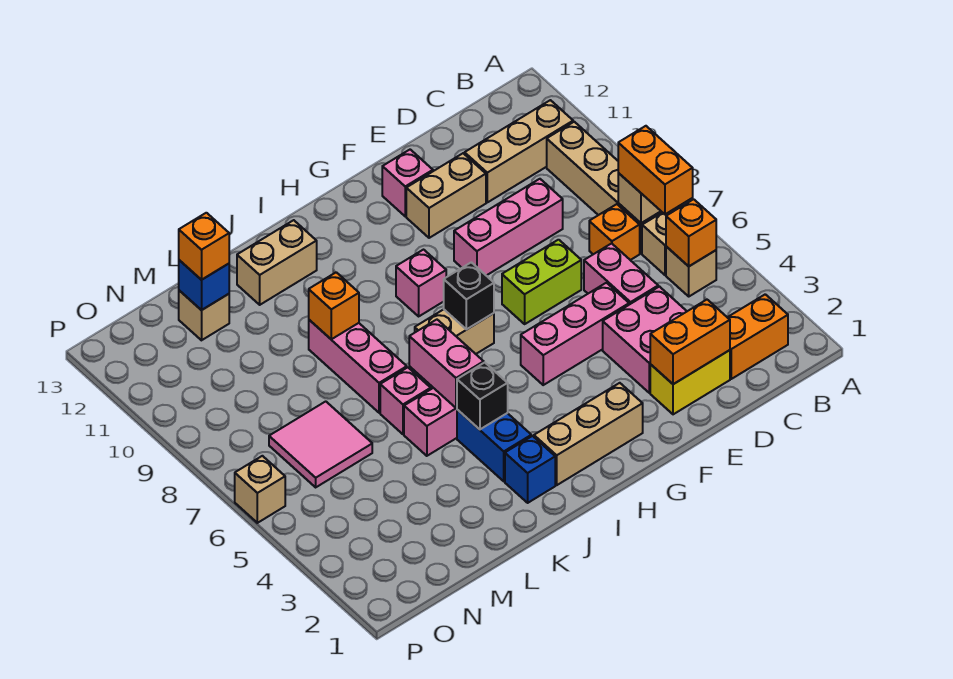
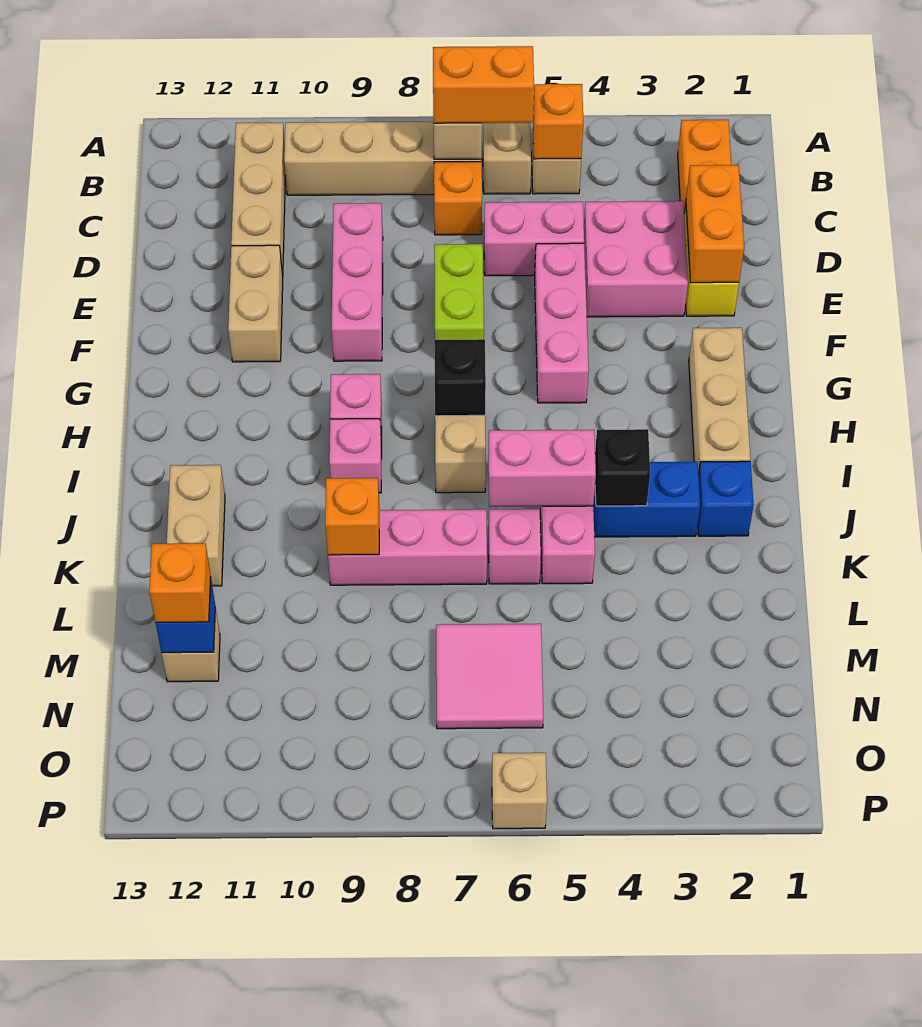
pink 1x1 brick [382,150,433,216] -> pink 1x1 brick moved to [329,419,382,493]

